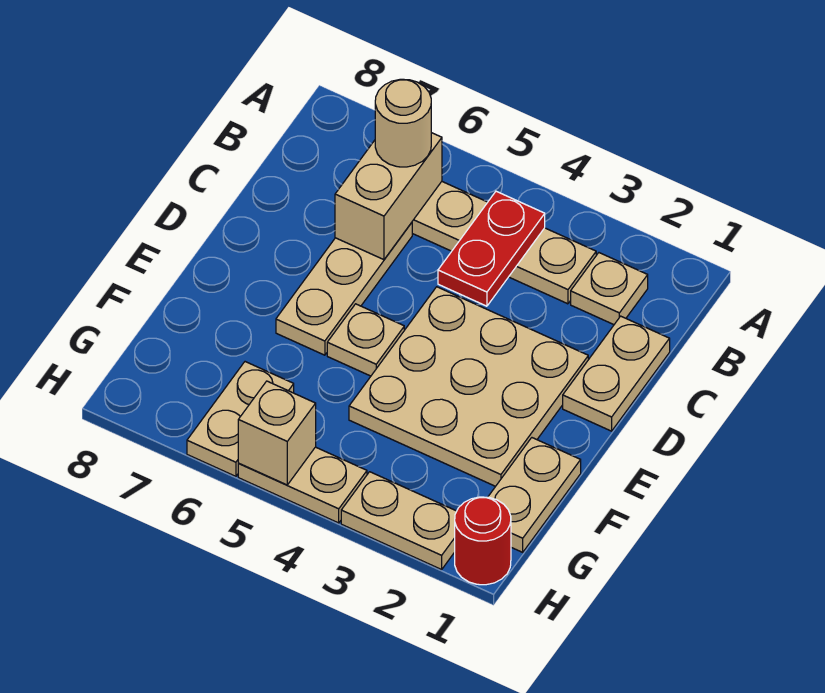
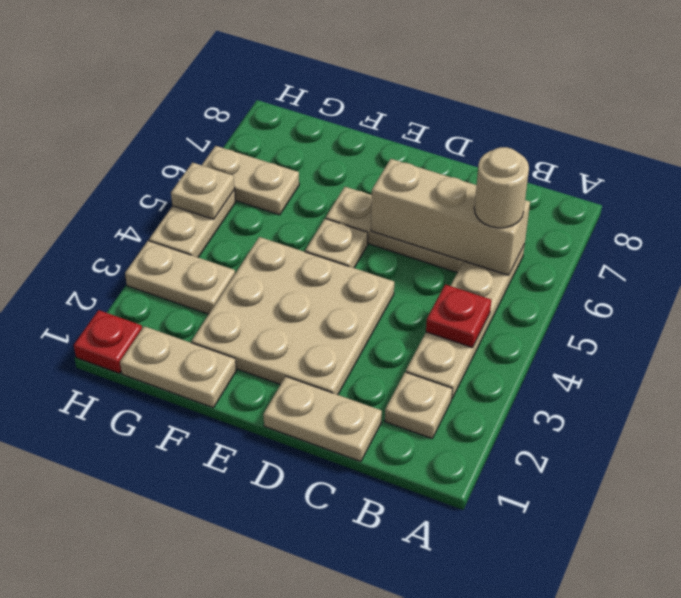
red 1x2 plate [438,191,545,306] -> red 1x1 plate [426,284,491,348]
tan 1x2 brick [335,133,442,260] -> tan 1x3 brick [371,159,530,275]
red 1x1 round brick [455,497,511,585] -> red 1x1 plate [74,310,142,373]
tan 1x2 plate [341,472,457,570] -> tan 1x2 plate turned to [125,241,235,314]
tan 1x1 brick [238,381,316,485] -> tan 1x1 plate [171,163,235,219]

